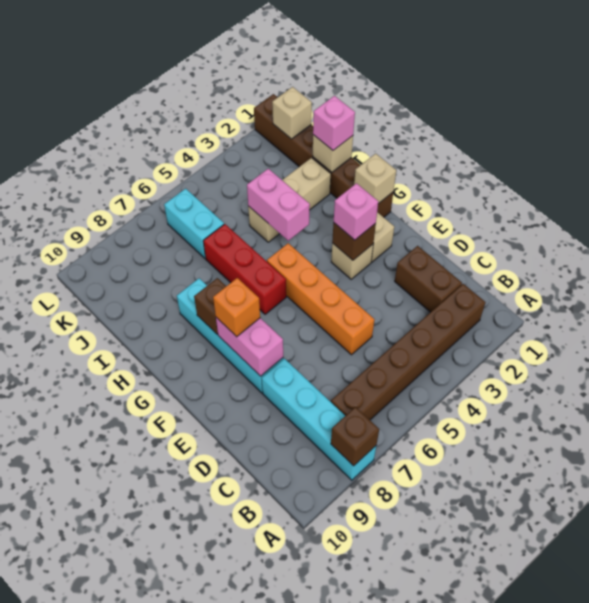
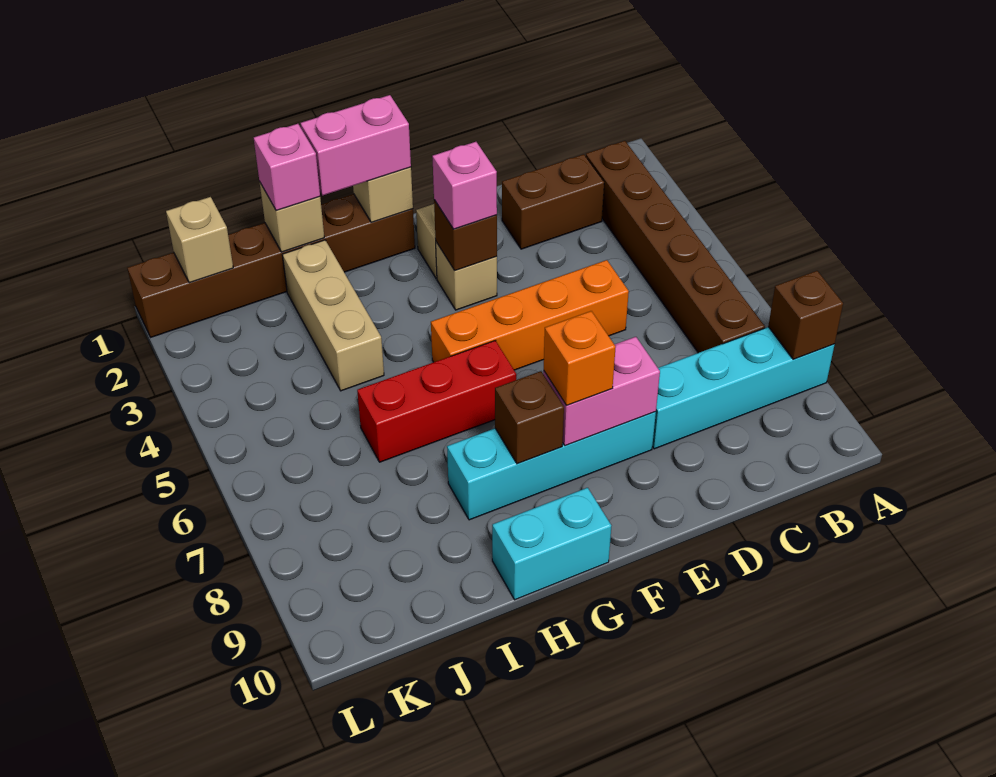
pink 1x2 brick [247,169,310,241] -> pink 1x2 brick moved to [300,95,411,195]
cyan 1x2 brick [164,189,224,258] -> cyan 1x2 brick moved to [492,488,611,600]

